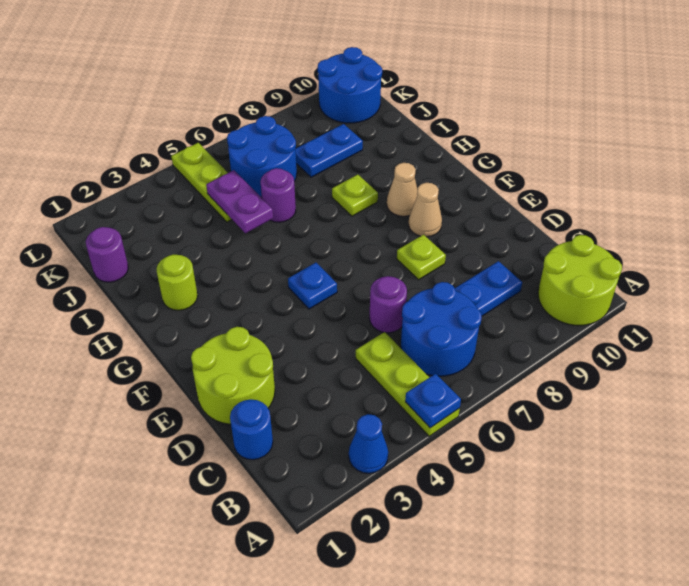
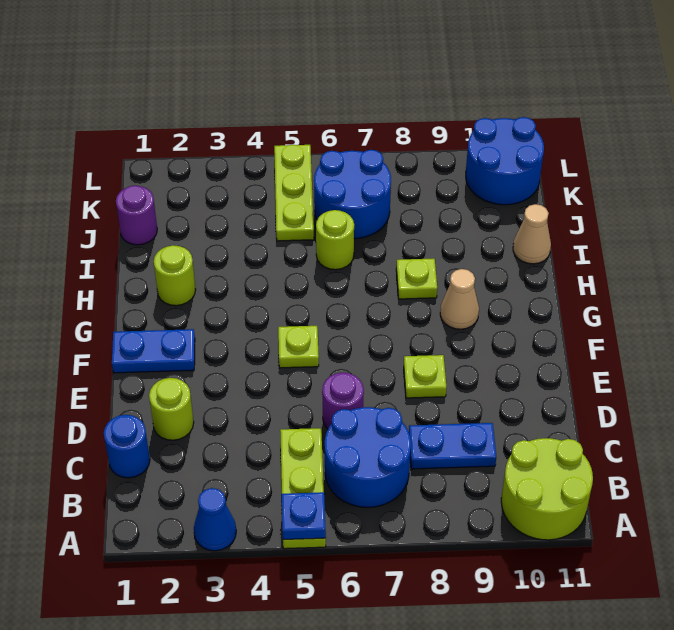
lime 2x2 round brick [191,327,275,424] -> lime 1x1 round brick [149,378,194,440]
blue 1x1 plate [288,263,337,309] -> lime 1x1 plate [278,326,319,368]
tan 1x1 cone [409,183,442,237] -> tan 1x1 cone moved to [513,204,551,264]
purple 1x2 plate [206,170,273,233] -> none
purple 1x1 round brick [260,168,296,222] -> lime 1x1 round brick [316,210,354,270]
blue 1x2 plate [296,124,363,177] -> blue 1x2 plate moved to [112,329,195,373]

